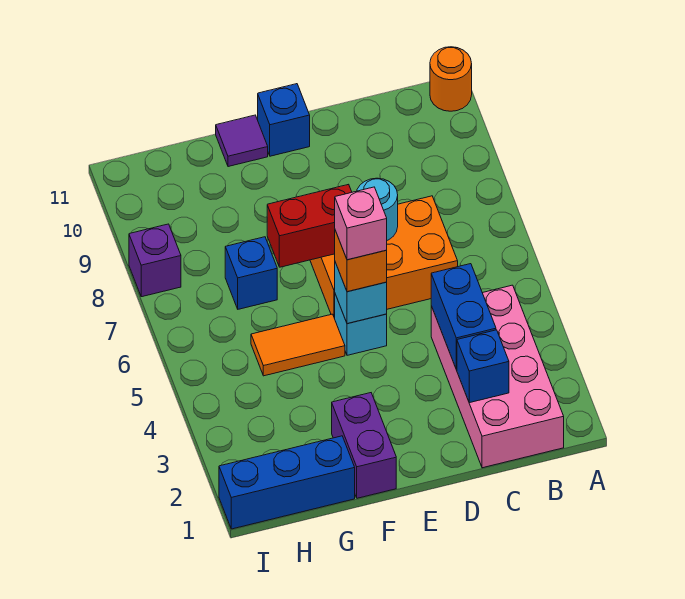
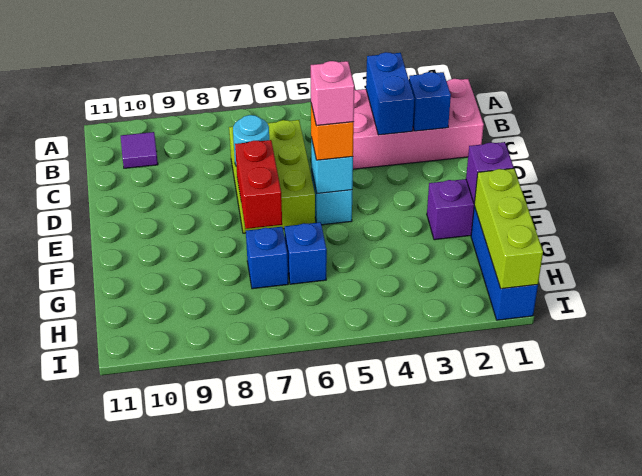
orange 1x1 round brick [430,47,472,111] -> none
blue 1x2 brick [431,264,496,369] -> blue 1x2 brick turned to [366,52,414,135]
orange 2x3 brick [310,196,458,318] -> lime 2x3 brick [229,120,315,233]
blue 1x1 brick [258,84,310,156] -> blue 1x1 brick moved to [284,222,327,284]
orange 1x2 tile [251,314,345,376] -> none
purple 1x1 tile [216,115,268,167] -> purple 1x1 tile moved to [121,132,158,168]
none -> lime 1x3 brick [474,168,543,289]
purple 1x1 brick [129,224,181,297] -> purple 1x1 brick moved to [466,142,514,203]

